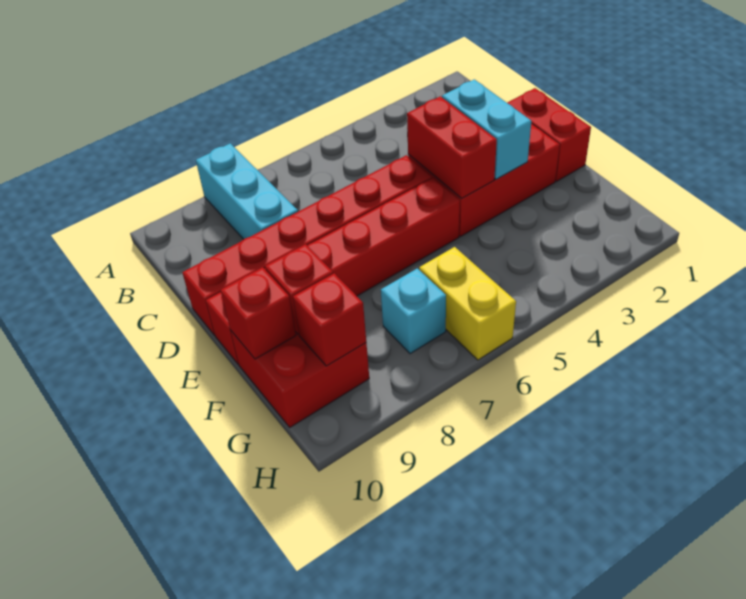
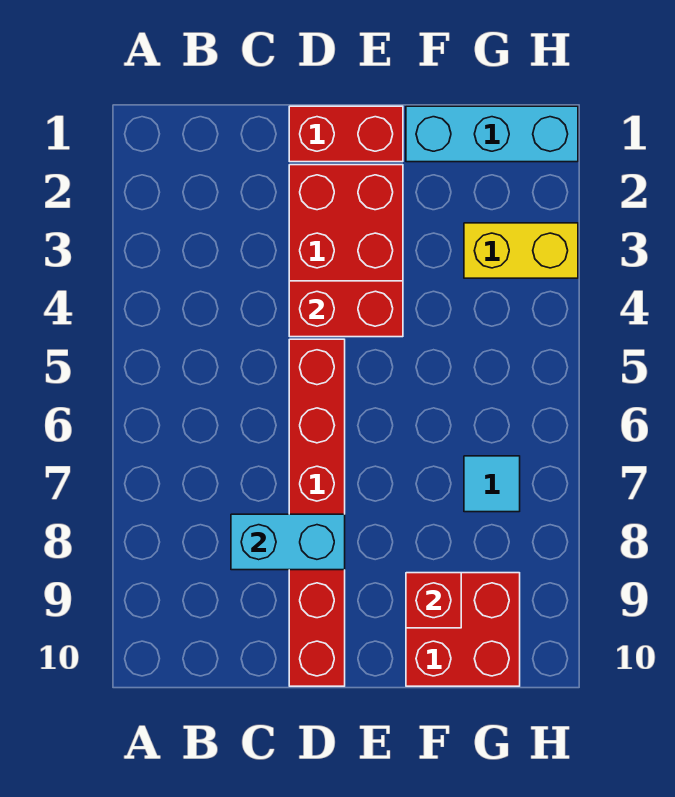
cyan 1x3 brick [196,143,298,239] -> cyan 1x3 brick moved to [406,106,578,162]
cyan 1x2 brick [442,79,531,179] -> cyan 1x2 brick moved to [231,514,345,570]
red 1x6 brick [206,178,460,364] -> none
red 1x1 brick [221,267,296,359] -> none
yellow 1x2 brick [419,247,516,360] -> yellow 1x2 brick moved to [464,223,578,278]
cyan 1x1 brick [381,268,446,354] -> cyan 1x1 tile [464,456,520,512]
red 1x1 brick [293,273,366,366] -> none

